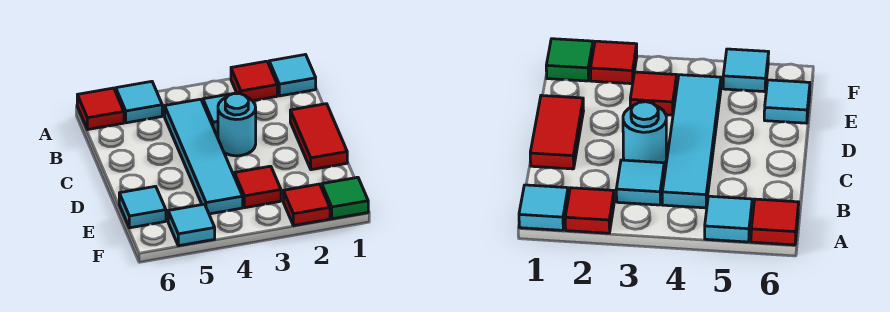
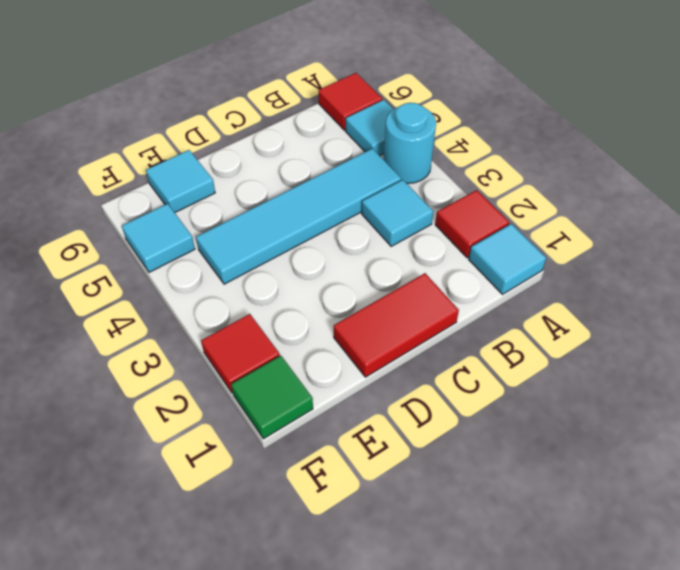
cyan 1x1 round brick [218,94,256,156] -> cyan 1x1 round brick moved to [384,103,436,183]
red 1x1 tile [234,166,281,208] -> none

